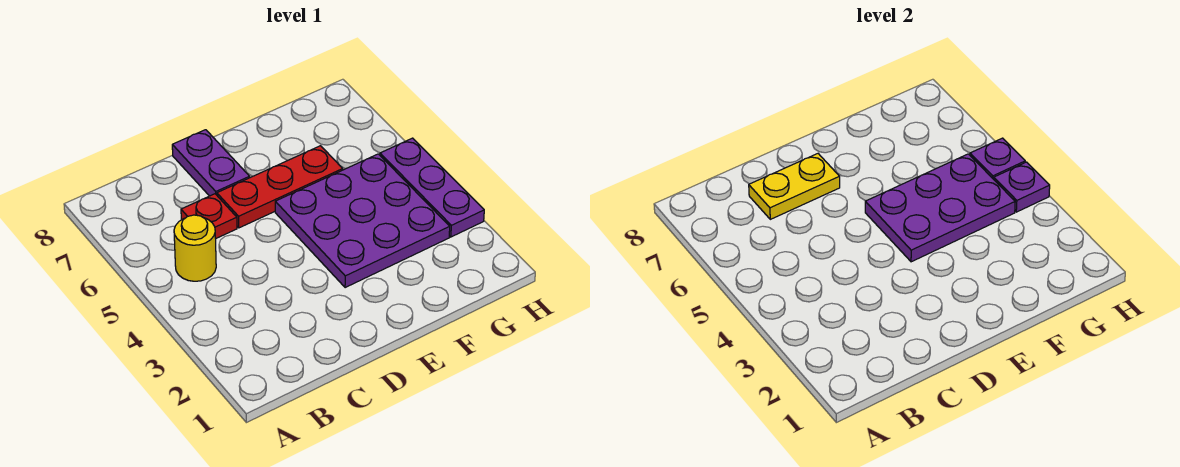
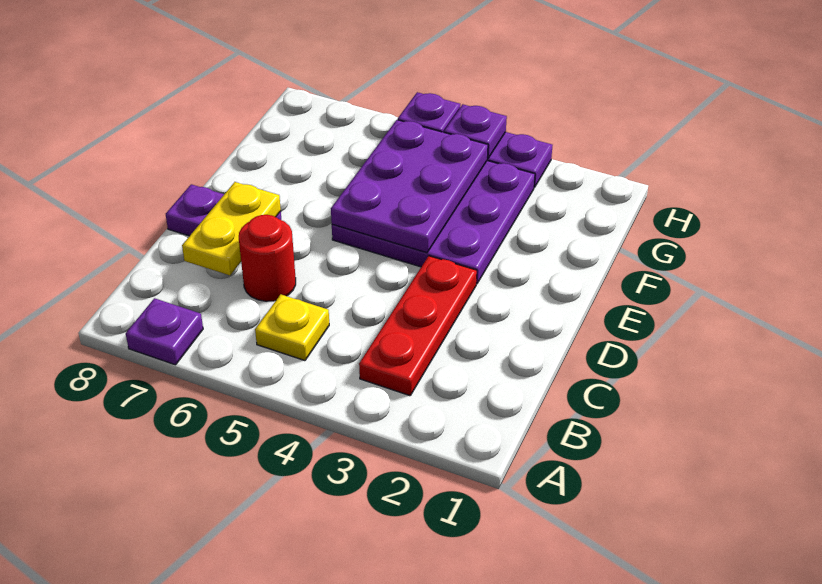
none -> purple 1x1 plate [126,298,203,365]
yellow 1x1 round brick [174,215,216,281] -> yellow 1x1 plate [255,295,329,361]
red 1x1 plate [181,194,237,238] -> red 1x1 round brick [239,215,296,301]
red 1x3 plate [217,146,343,228] -> red 1x3 plate moved to [359,256,477,396]

